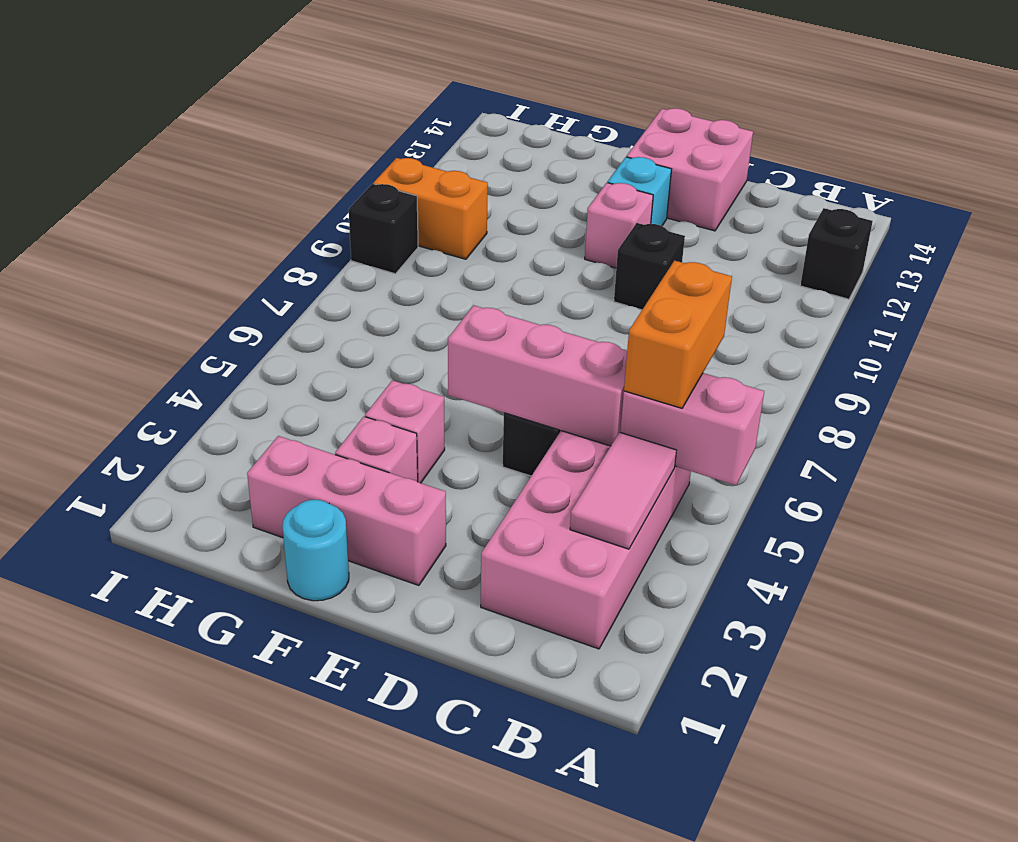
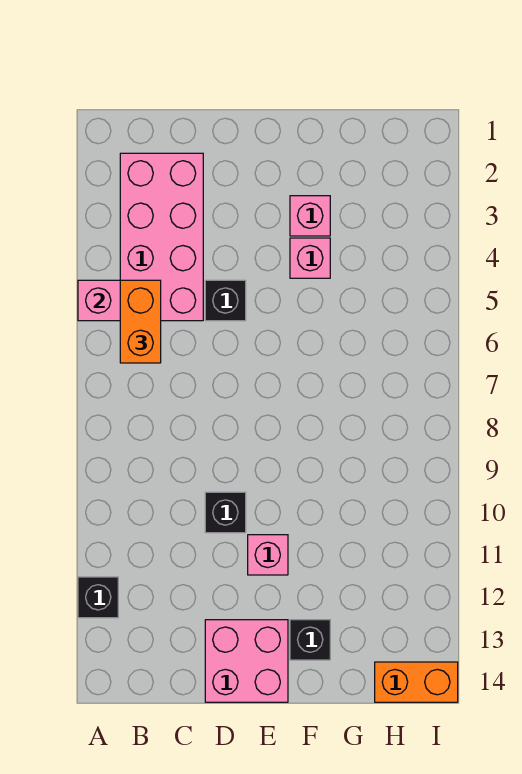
pink 1x2 tile [570,432,676,549] -> none
pink 1x3 brick [448,305,627,446] -> none
pink 1x3 brick [247,436,446,585] -> none
cyan 1x1 brick [608,157,672,226] -> none
cyan 1x1 round brick [282,500,349,601] -> none
orange 1x2 brick [374,158,488,259] -> orange 1x2 brick moved to [375,662,458,702]
black 1x1 brick [349,184,418,274] -> black 1x1 brick moved to [290,620,330,660]

